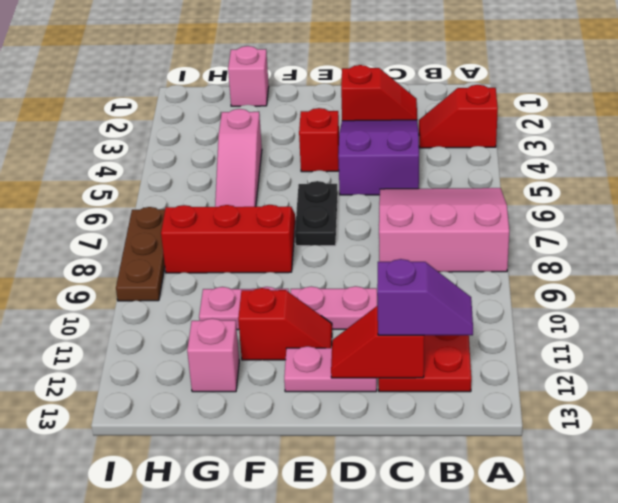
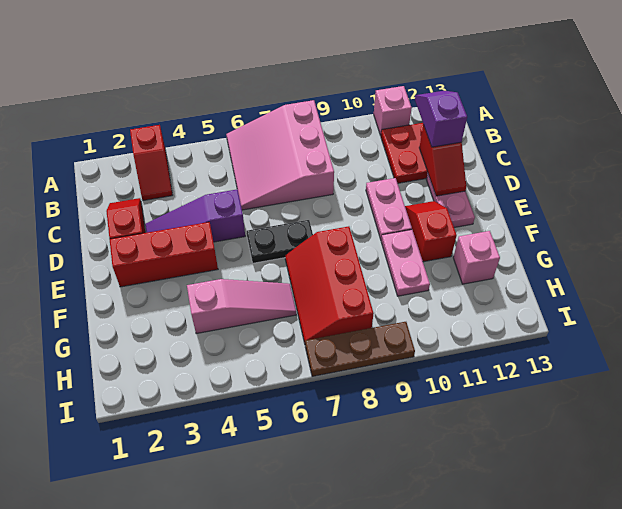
purple 2x3 slope [338,120,419,195] -> purple 1x3 slope [145,189,245,242]
red 1x1 brick [299,108,339,172] -> red 1x3 brick [110,222,218,287]
pink 1x1 brick [228,46,269,106] -> pink 1x1 brick moved to [374,86,412,136]

